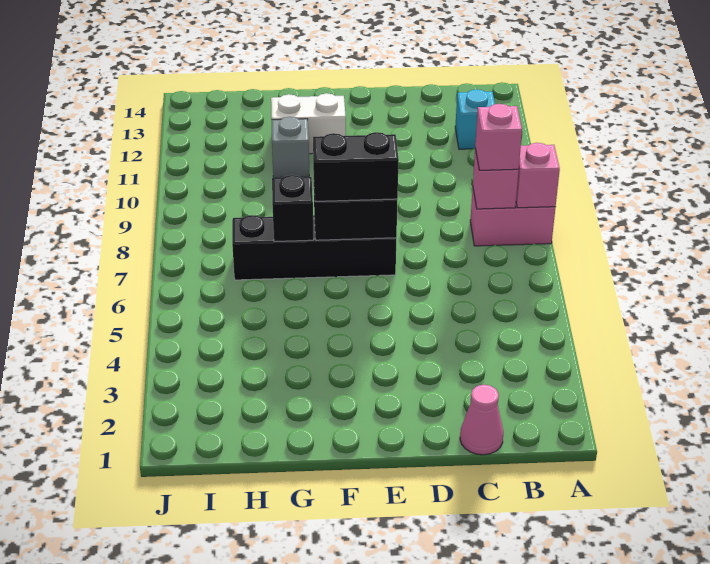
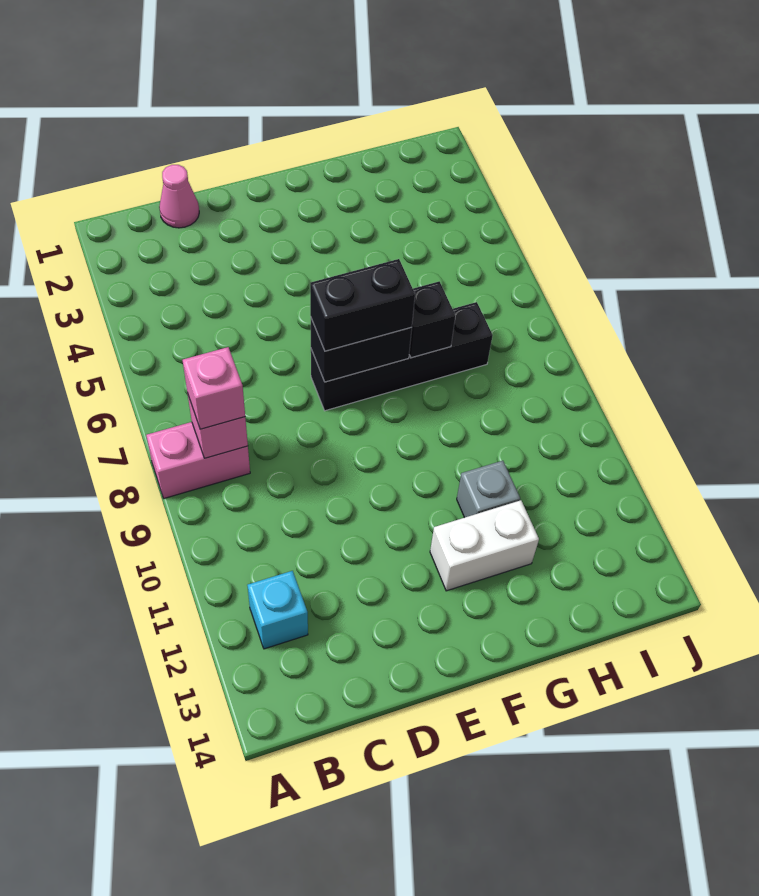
pink 1x1 brick [516,143,560,208] -> none

